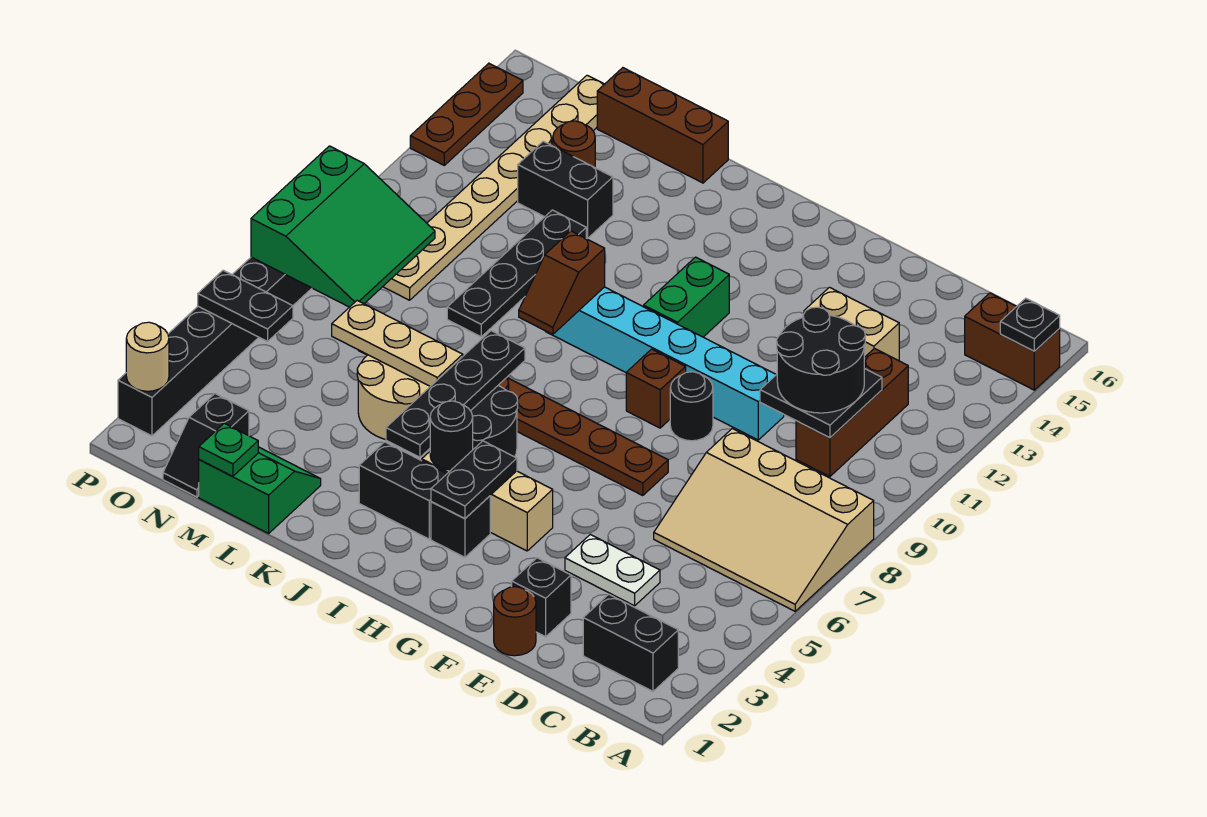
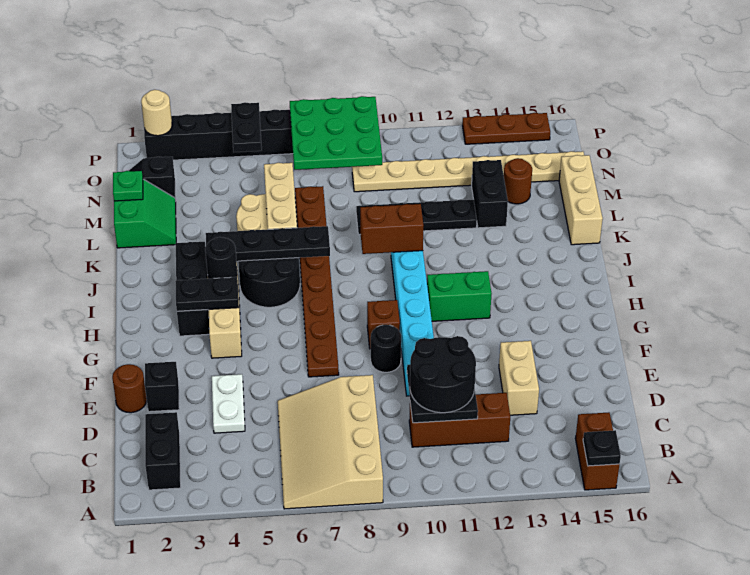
brown 1x2 slope [519,231,605,334] -> brown 1x2 brick [360,204,424,254]
brown 1x3 brick [597,68,728,183] -> tan 1x3 brick [559,155,603,245]
green 3x3 slope [251,146,435,307] -> green 3x3 plate [290,96,382,170]

